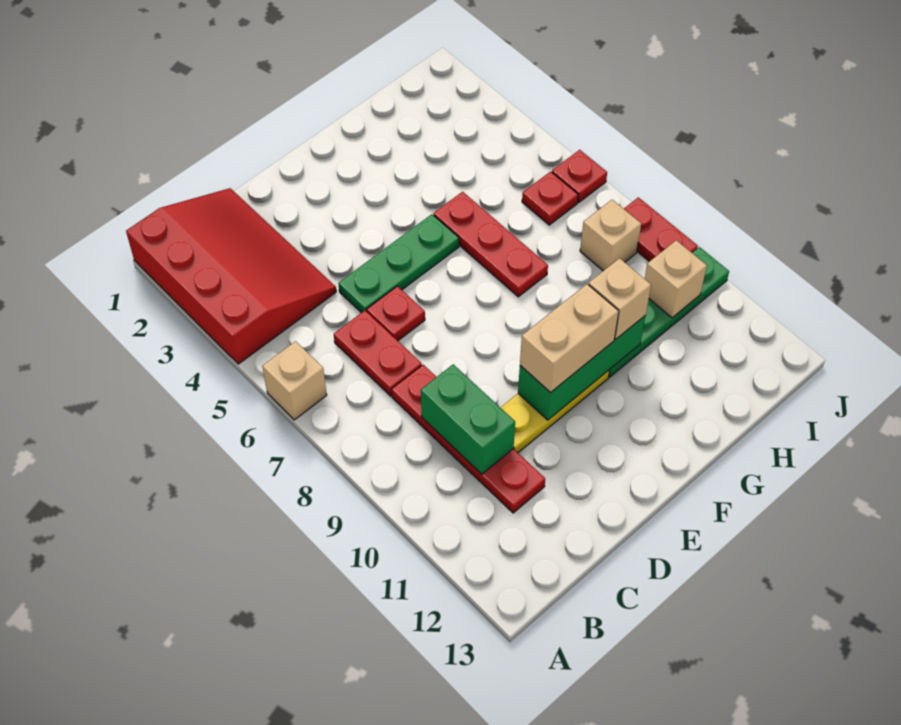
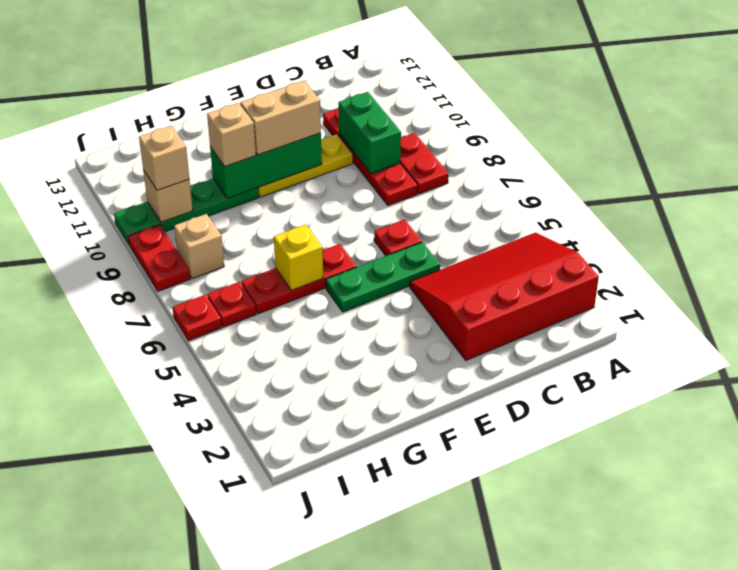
red 3x4 slope [126,188,336,364] -> red 3x4 slope turned to [410,233,599,360]
tan 1x1 brick [262,341,327,420] -> tan 1x1 brick moved to [139,126,189,190]
red 1x2 plate [334,311,422,396] -> red 1x2 plate moved to [400,133,448,194]
red 1x3 plate [434,192,548,297] -> red 1x3 plate turned to [242,244,357,314]
none -> yellow 1x1 brick [274,224,323,290]

